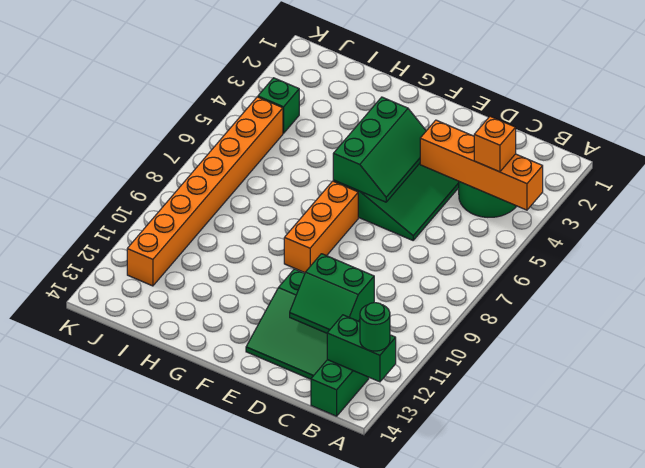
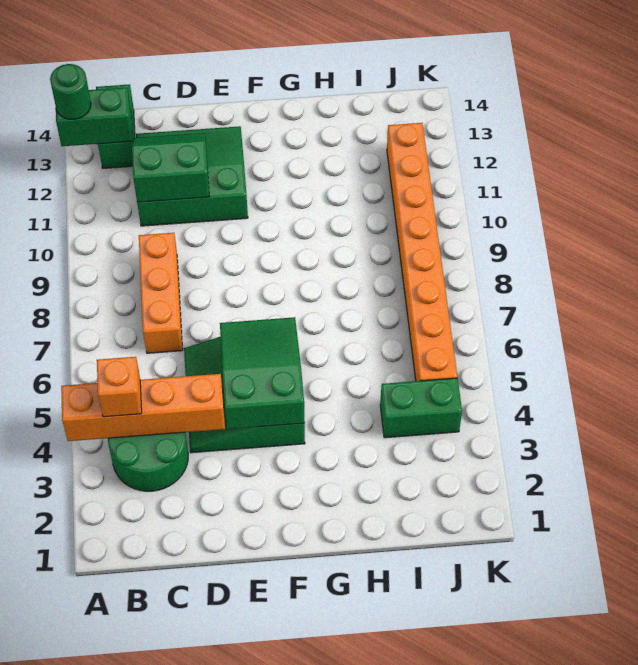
green 2x3 slope [333,97,426,202] -> green 2x3 slope turned to [220,317,305,429]
orange 1x3 brick [284,181,358,273] -> orange 1x3 brick moved to [139,233,183,353]
green 1x1 brick [258,78,299,133] -> green 1x2 brick [380,378,462,438]

